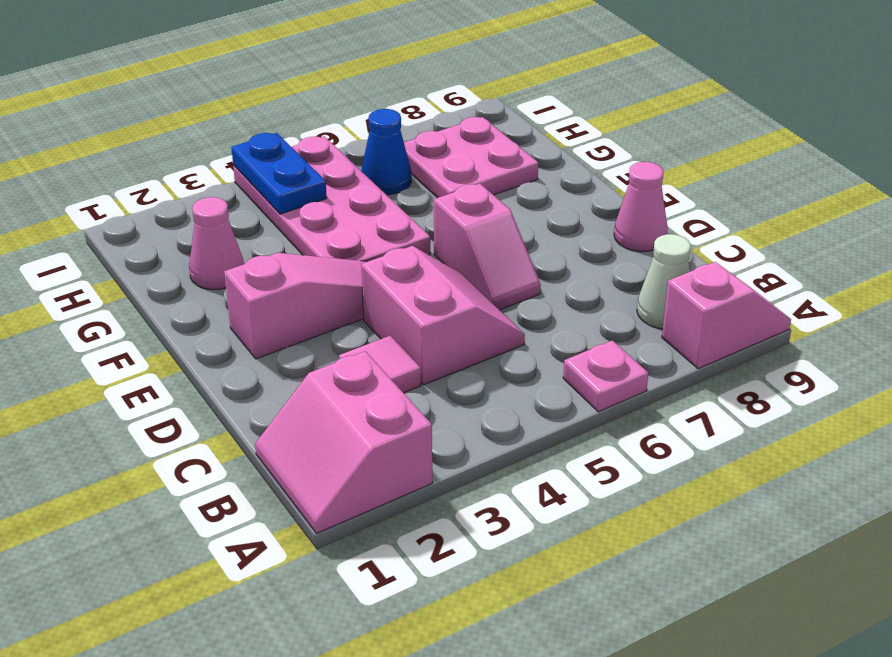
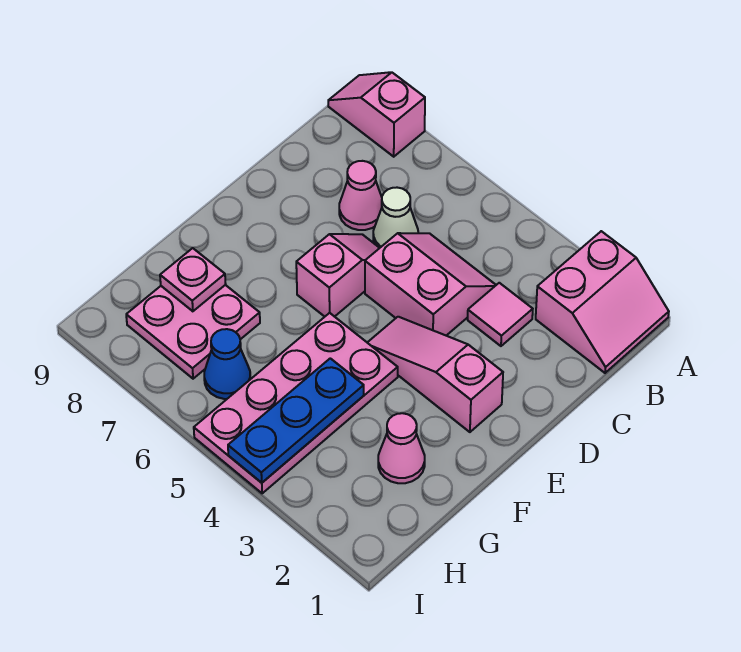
pink 1x1 plate [563,340,648,412] -> pink 1x1 plate moved to [160,248,226,311]
white 1x1 cone [637,234,691,329] -> white 1x1 cone moved to [373,188,418,248]
pink 2x2 slope [361,246,525,385] -> pink 2x2 slope turned to [365,233,496,336]
pink 1x1 cone [614,162,668,252] -> pink 1x1 cone moved to [339,161,382,230]
blue 1x2 plate [231,133,327,214] -> blue 1x3 plate [228,358,364,483]

